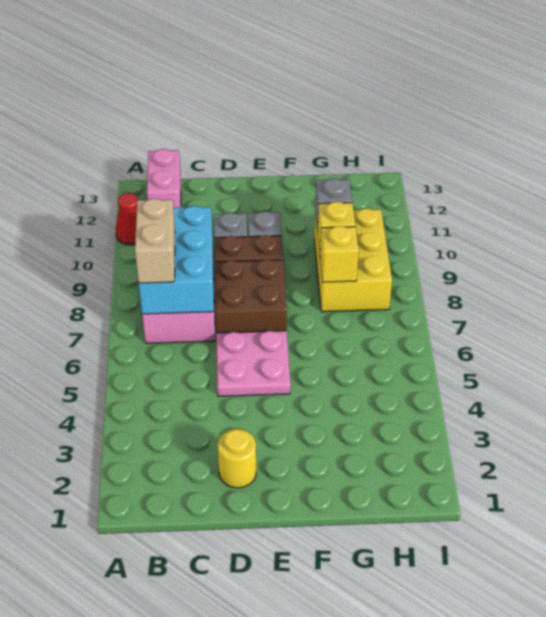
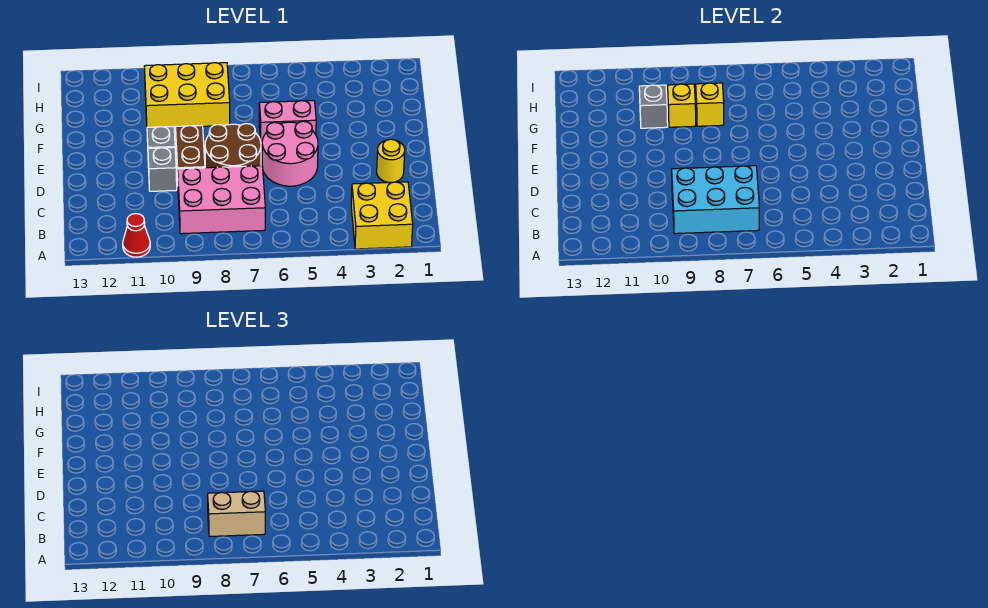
none -> yellow 2x2 brick [351,182,413,249]
pink 1x2 brick [147,149,181,208] -> pink 1x2 brick moved to [259,101,316,145]
pink 2x2 plate [216,331,290,396] -> pink 2x2 round brick [262,121,318,186]
brown 2x2 brick [215,259,287,333] -> brown 2x2 round brick [205,124,261,168]

